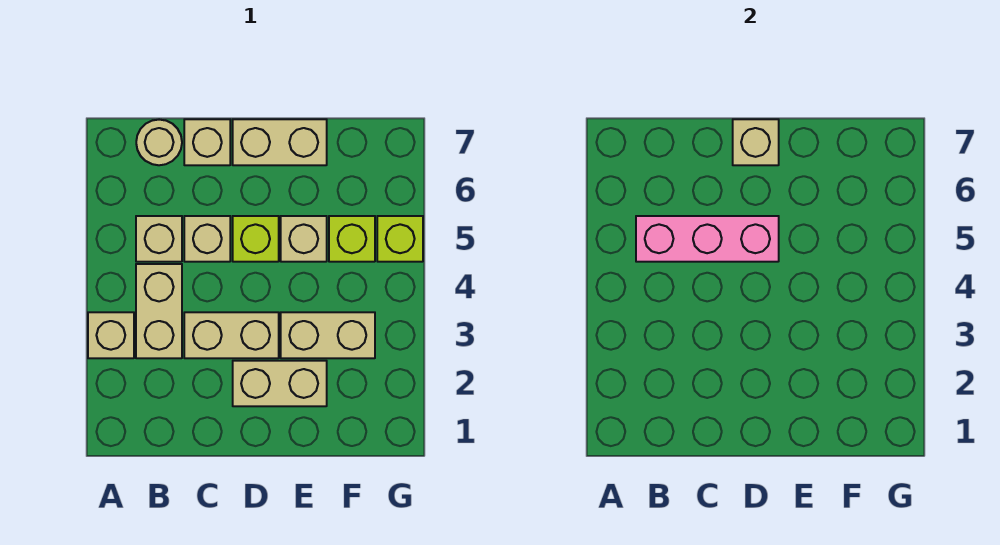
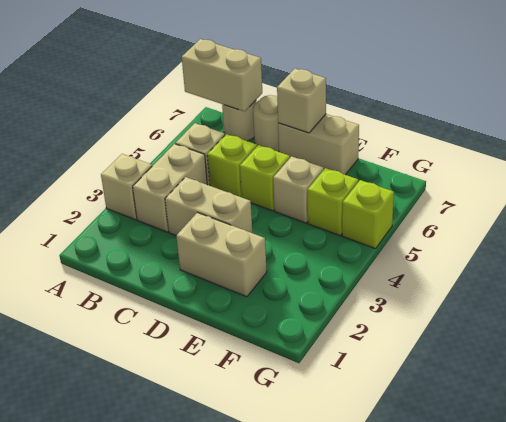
pink 1x3 brick [636,216,779,262] -> none
tan 1x1 brick [184,216,230,262] -> lime 1x1 brick [207,134,257,197]
tan 1x1 brick [184,119,230,165] -> tan 1x1 round brick [253,95,279,152]
tan 1x2 brick [281,312,375,358] -> tan 1x2 brick moved to [182,39,262,111]

